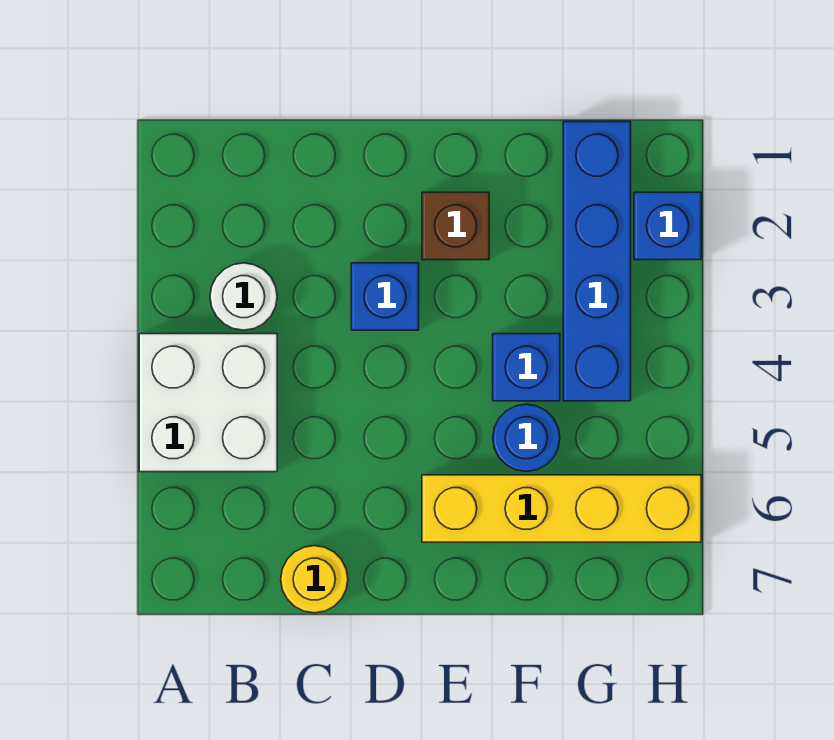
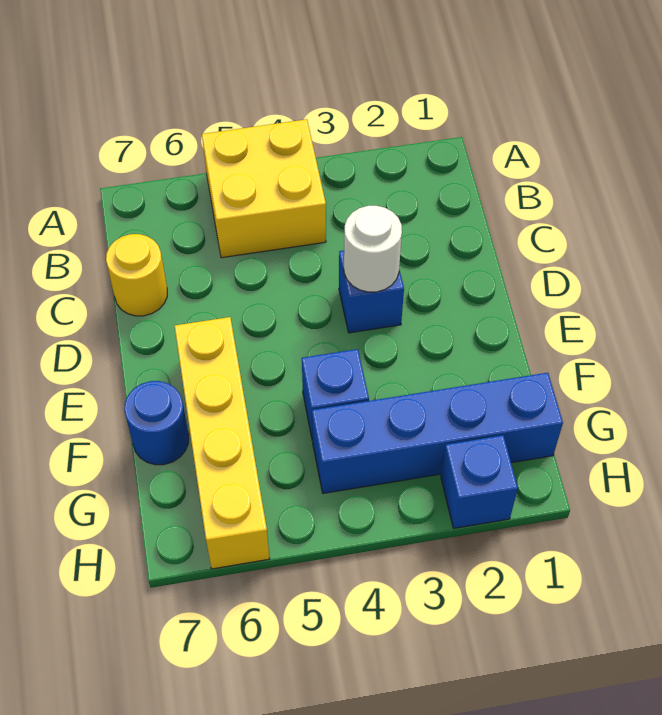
white 2x2 brick [139,334,277,472] -> yellow 2x2 brick [202,119,326,258]
white 1x1 round brick [210,263,277,330] -> white 1x1 round brick moved to [344,206,402,292]
brown 1x1 brick [422,192,489,260] -> none
blue 1x1 round brick [493,404,560,472] -> blue 1x1 round brick moved to [124,381,189,465]

